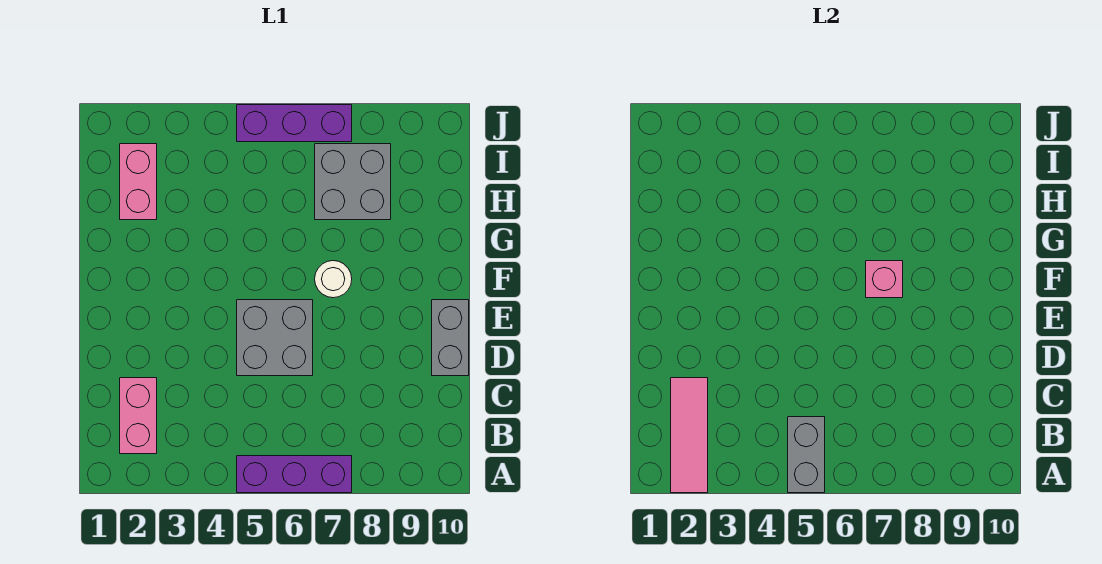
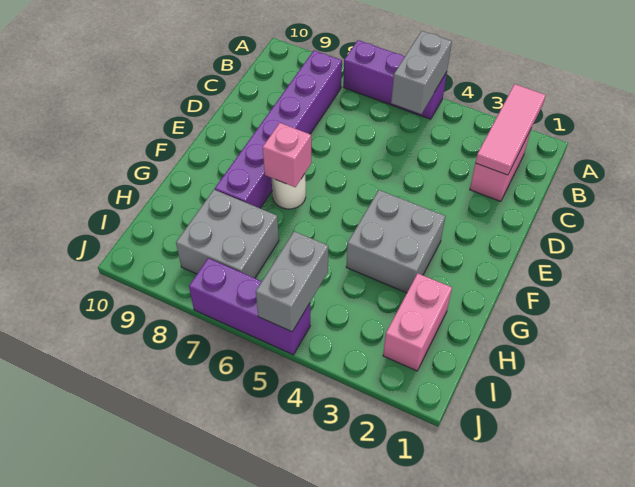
none -> purple 1x6 brick [215,50,342,208]
grey 2x2 brick [237,300,313,376] -> grey 2x2 brick moved to [346,190,445,293]
grey 1x2 brick [432,300,469,376] -> grey 1x2 brick moved to [256,231,328,332]

